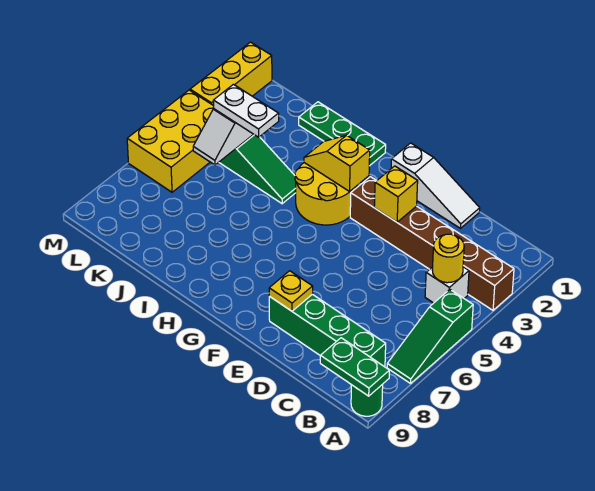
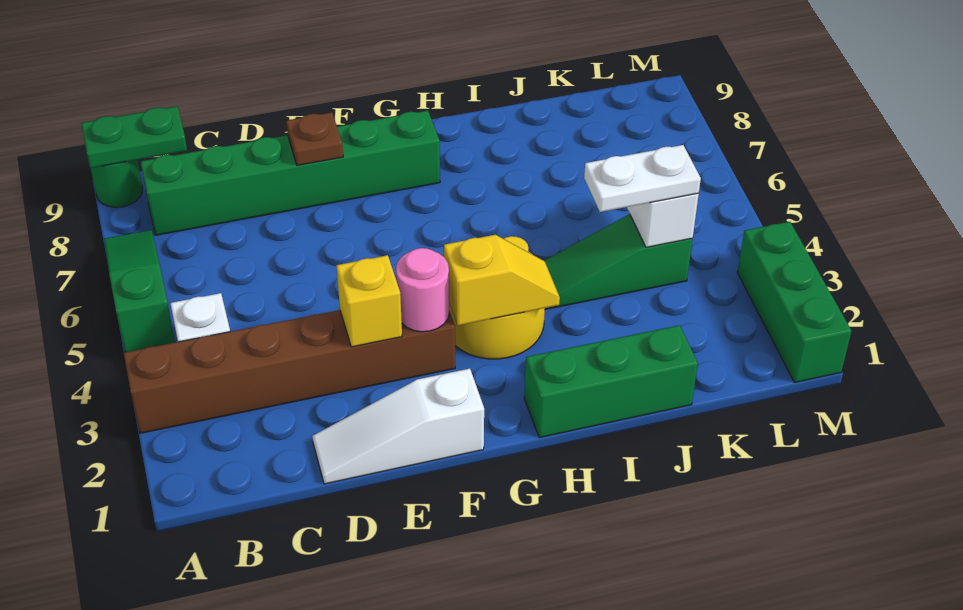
yellow 1x1 round brick [432,234,464,283] -> none
green 1x4 brick [269,294,386,367] -> green 1x6 brick [141,110,440,235]
yellow 1x1 plate [269,271,313,311] -> brown 1x1 plate [286,112,343,165]
none -> pink 1x1 round brick [396,248,449,332]
green 1x3 plate [299,102,386,166] -> green 1x3 brick [524,325,698,438]
yellow 2x3 brick [127,90,214,192] -> none
yellow 1x3 brick [190,42,272,106] -> green 1x3 brick [737,222,851,383]

